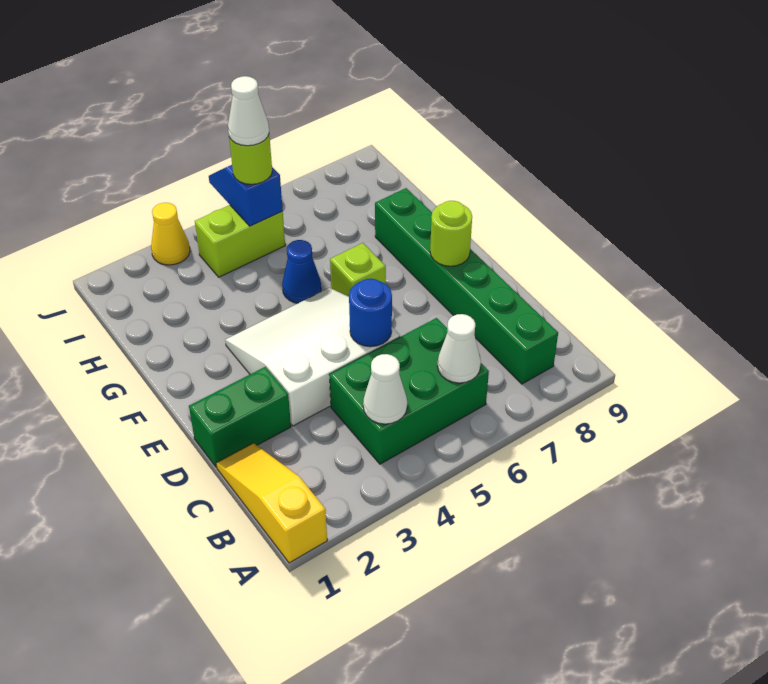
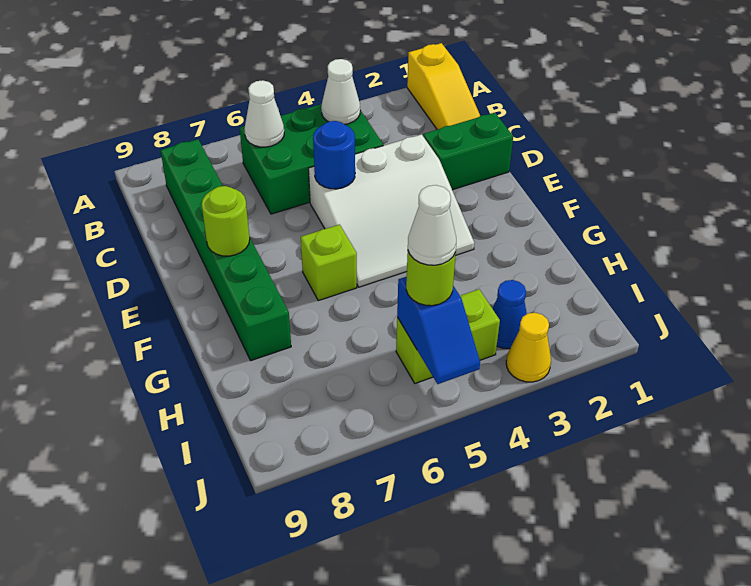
blue 1x1 cone [282,240,321,303] -> blue 1x1 cone moved to [492,280,527,349]

